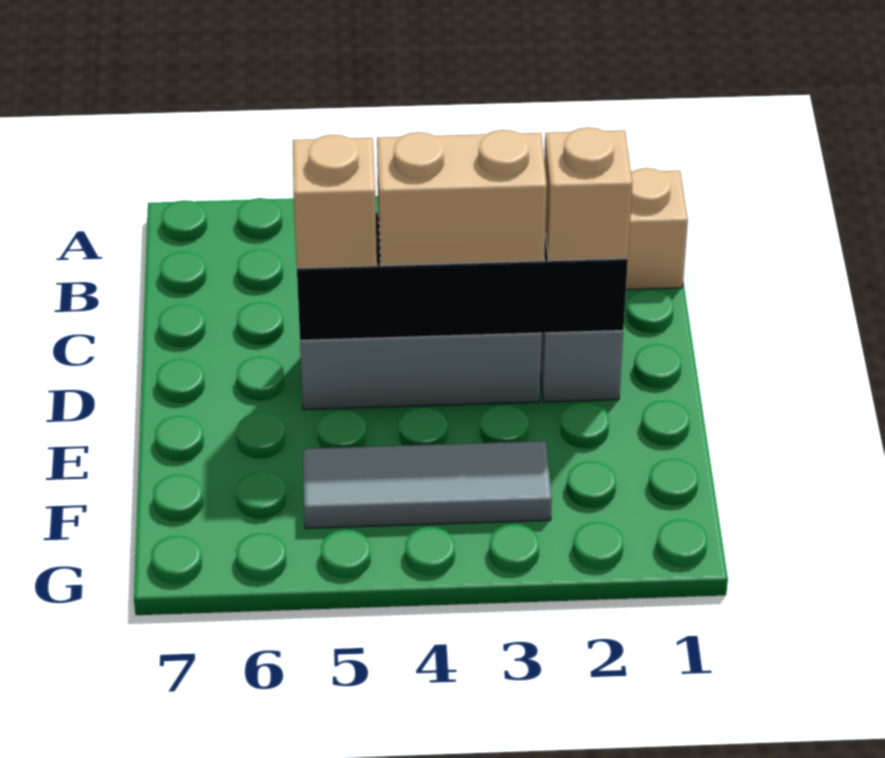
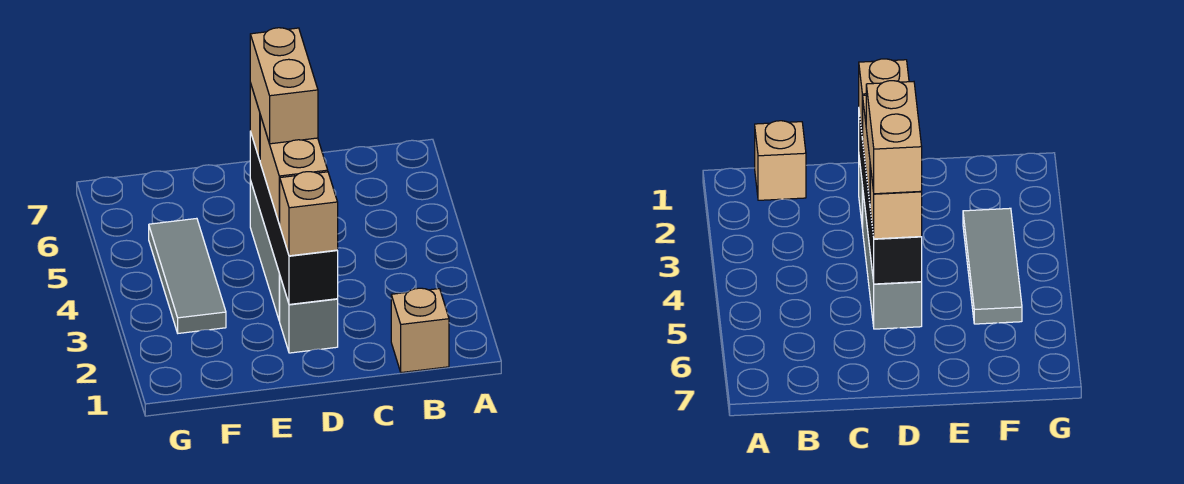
none -> tan 1x2 brick [250,28,318,144]

